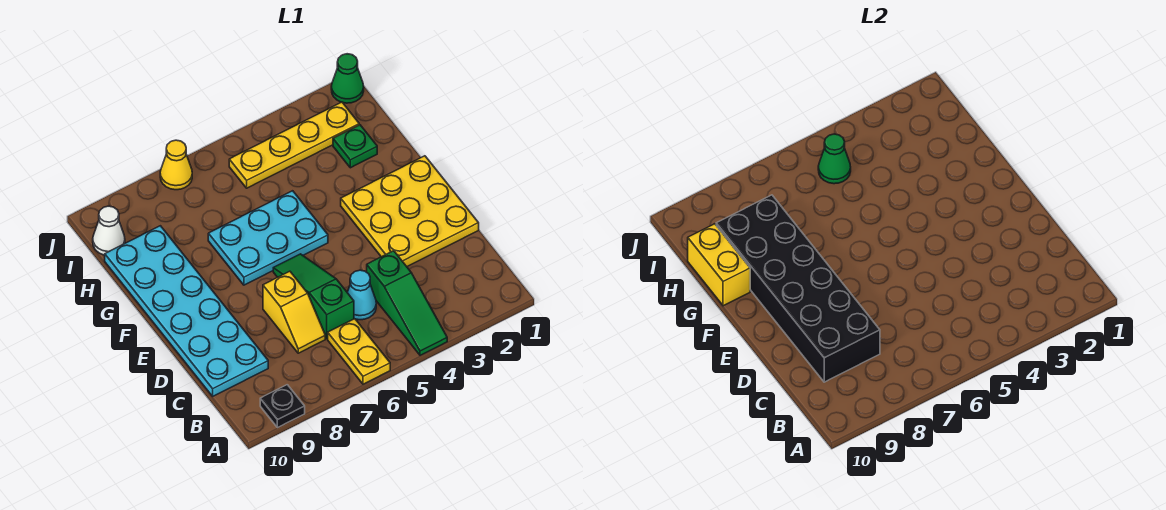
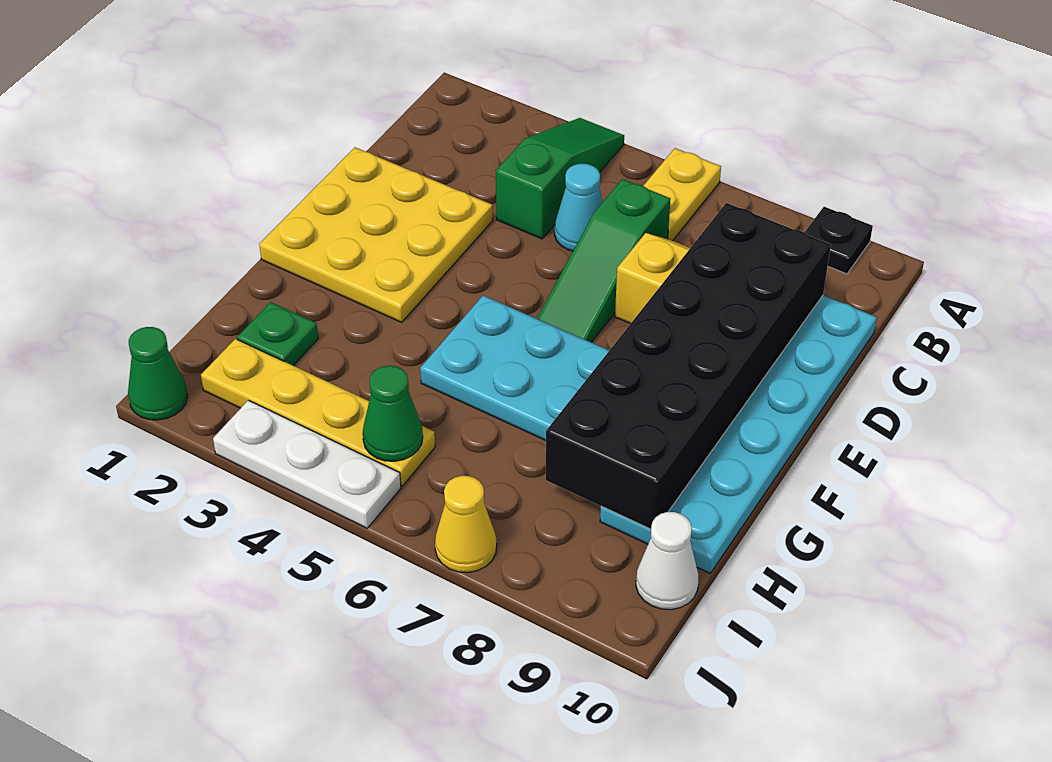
yellow 1x2 brick [688,224,750,306] -> none
none -> white 1x3 plate [213,400,401,528]

